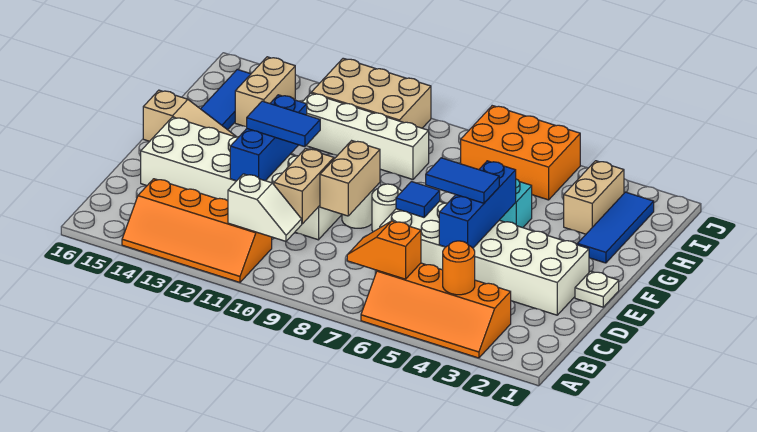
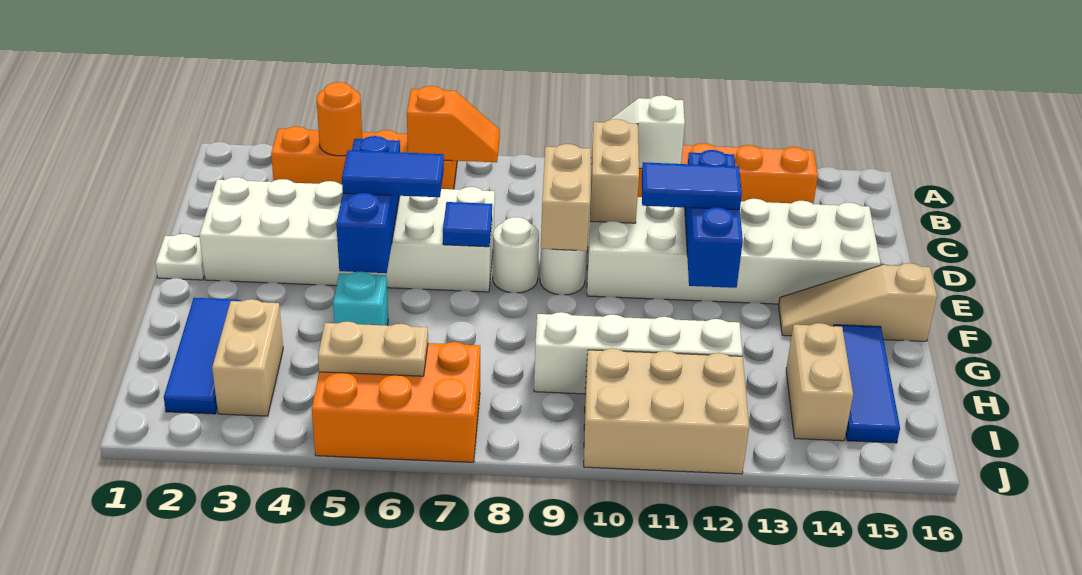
none -> tan 1x2 plate [318,322,428,376]

